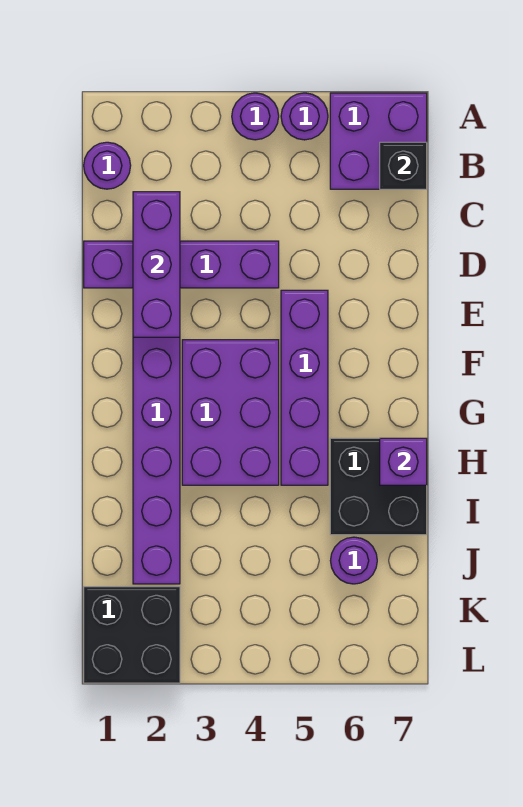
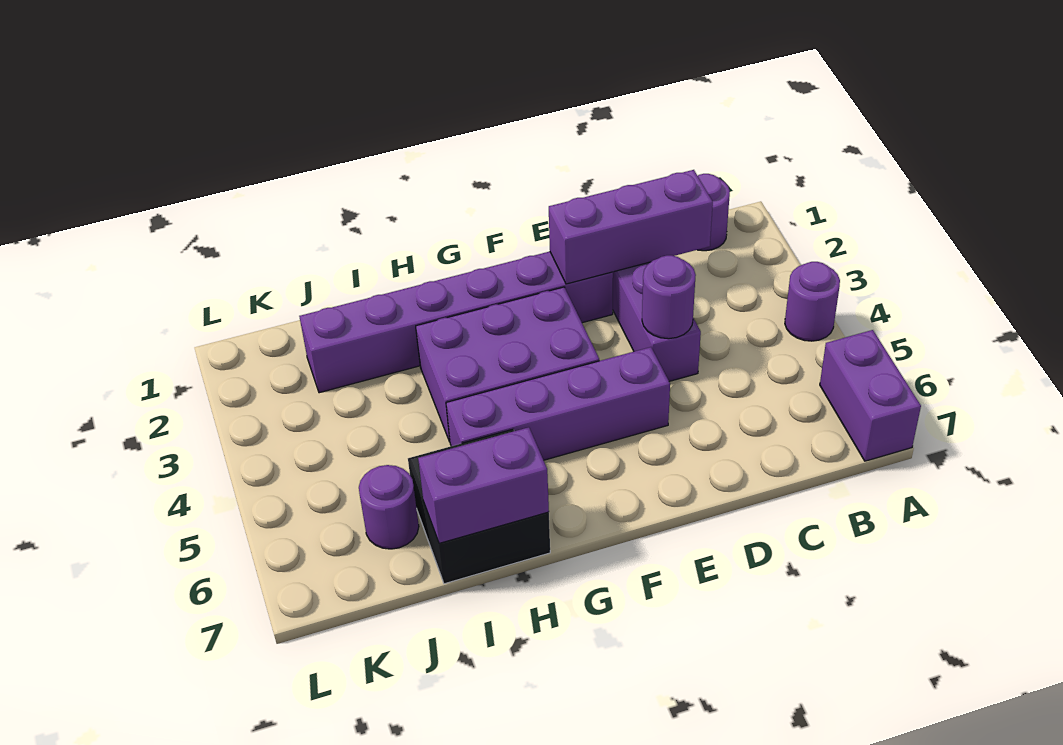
purple 1x1 round brick [281,93,328,140] -> purple 1x1 round brick moved to [642,255,696,339]
purple 2x2 brick [330,93,427,189] -> purple 1x2 brick [820,330,921,461]
black 1x1 brick [380,142,427,189] -> none
purple 1x1 brick [380,438,427,485] -> purple 1x2 brick [418,427,549,543]
black 2x2 brick [84,587,180,683] -> none

